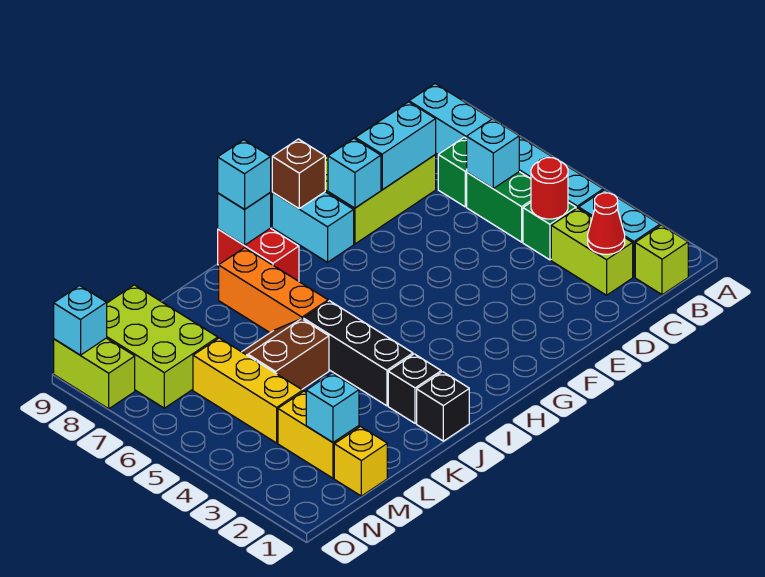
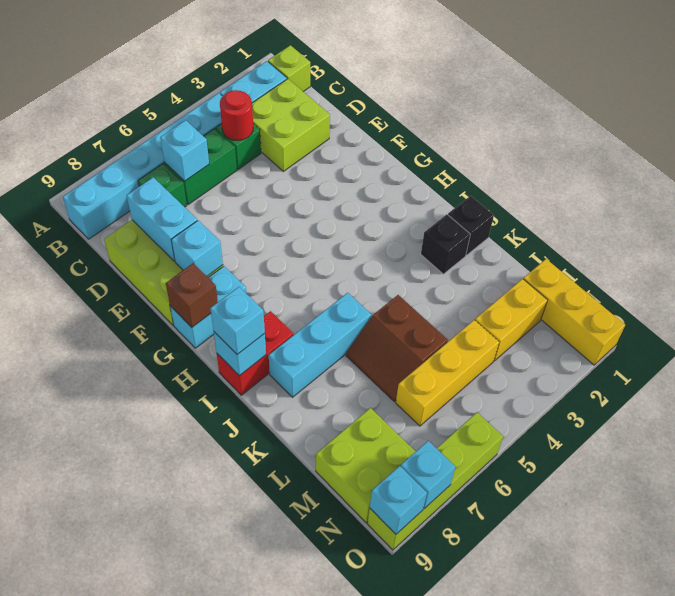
lime 1x2 brick [551,208,633,295] -> lime 2x2 brick [252,79,330,171]
red 1x1 cone [588,193,625,254] -> none
black 1x3 brick [303,301,413,406] -> none
orange 1x3 brick [219,248,328,333] -> cyan 1x3 brick [269,293,371,397]
yellow 1x1 brick [334,427,387,496] -> yellow 1x3 brick [524,259,625,365]
cyan 1x1 brick [306,373,359,442] -> cyan 1x1 brick moved to [401,441,455,509]
lime 2x3 brick [107,285,218,408] -> lime 2x2 brick [316,408,416,523]
lime 1x2 brick [54,338,135,409] -> lime 1x4 brick [367,413,503,550]

